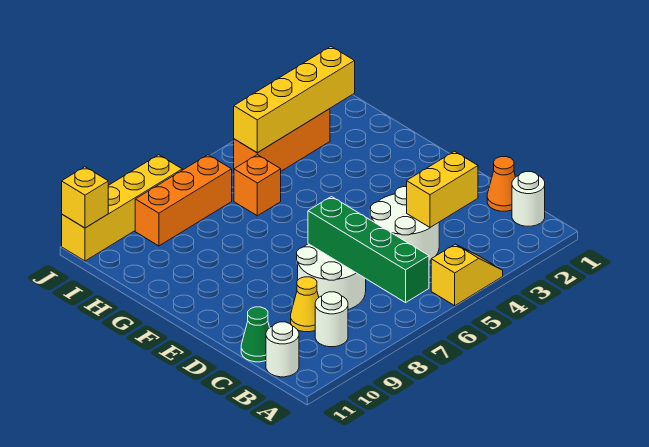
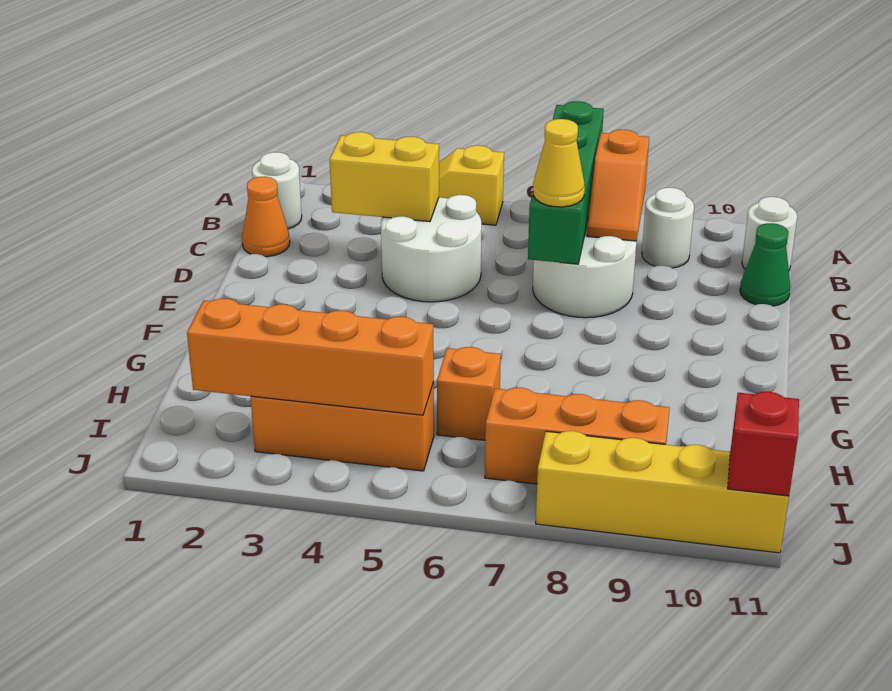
none -> orange 1x2 slope [587,130,649,241]
yellow 1x1 cone [291,277,319,332] -> yellow 1x1 cone moved to [533,119,585,207]
yellow 1x4 brick [234,47,355,153] -> orange 1x4 brick [187,299,434,415]
yellow 1x1 brick [62,167,108,228] -> red 1x1 brick [728,392,799,496]

